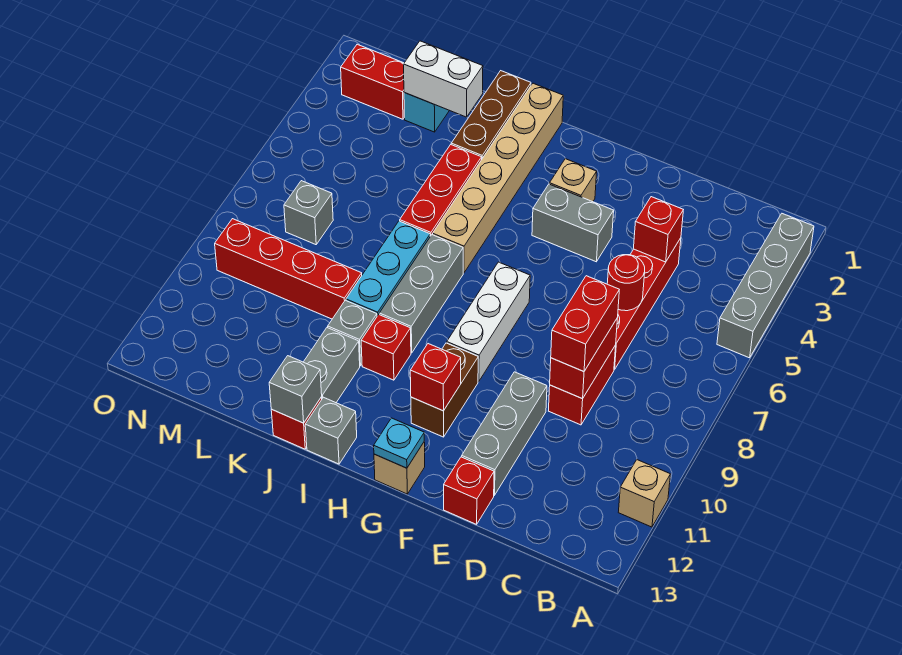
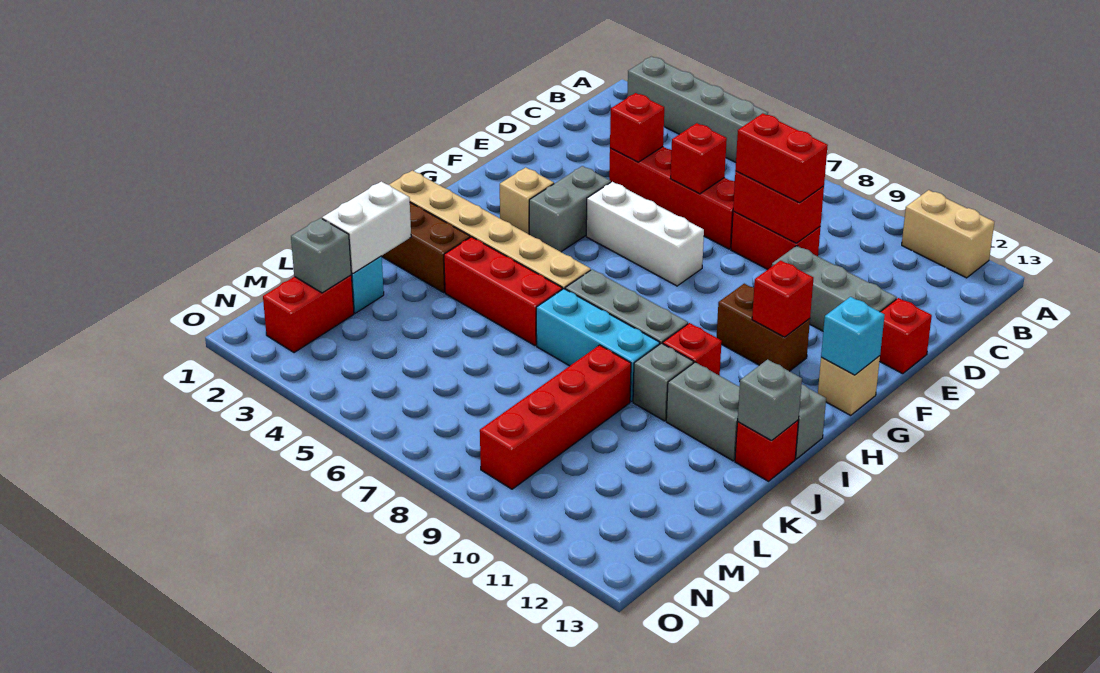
tan 1x1 brick [618,460,670,527] -> tan 1x2 brick [902,190,994,278]
red 1x1 round brick [607,255,645,311] -> red 1x1 brick [670,123,727,194]
white 1x3 brick [447,262,530,381] -> white 1x3 brick moved to [586,182,704,286]
cyan 1x1 plate [374,418,424,468] -> cyan 1x1 brick [821,297,885,375]
grey 1x1 brick [284,181,333,245] -> grey 1x1 brick moved to [291,218,351,293]

